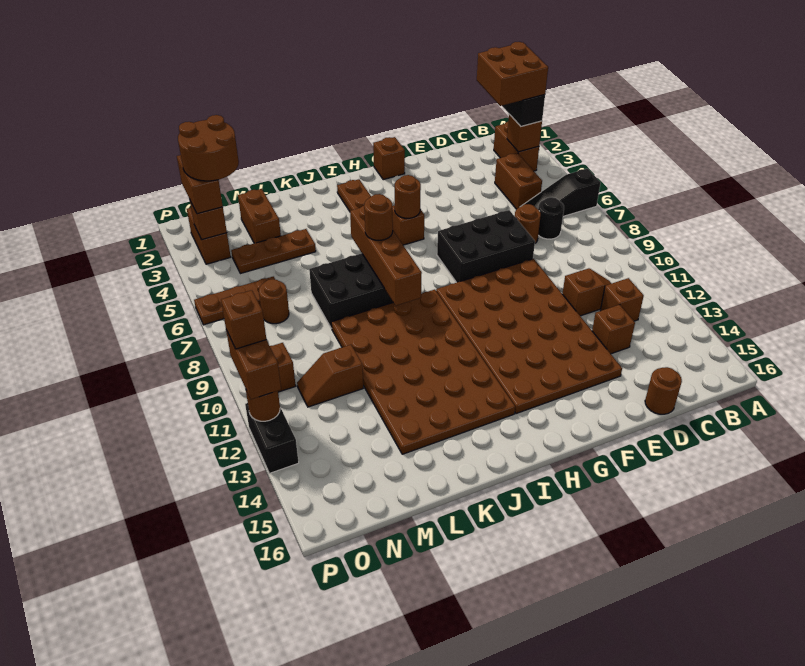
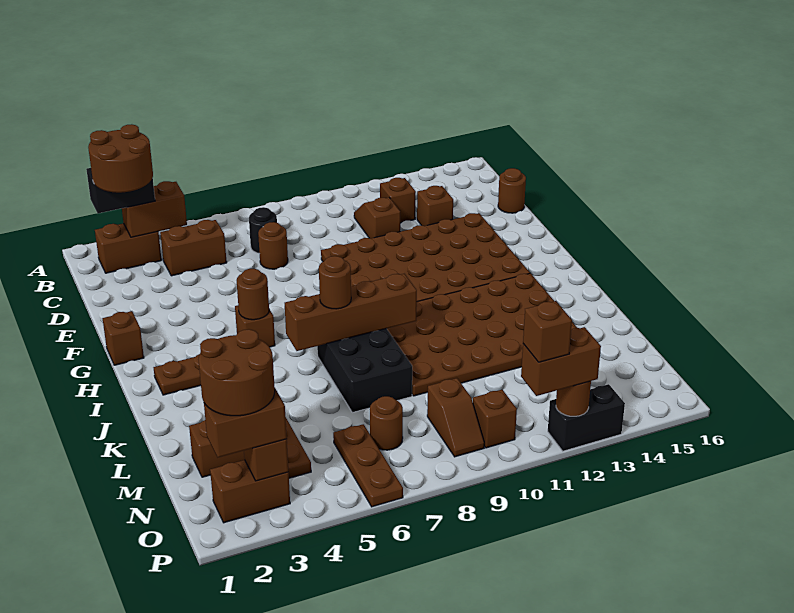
black 1x3 slope [522,169,601,216] -> none
brown 2x2 brick [477,42,548,106] -> brown 2x2 round brick [88,124,153,193]
brown 1x1 brick [507,114,542,152] -> brown 1x2 brick [122,181,187,237]
black 2x3 brick [437,210,535,283] -> none
brown 1x2 slope [297,345,363,407] -> brown 1x2 slope moved to [427,378,484,457]

